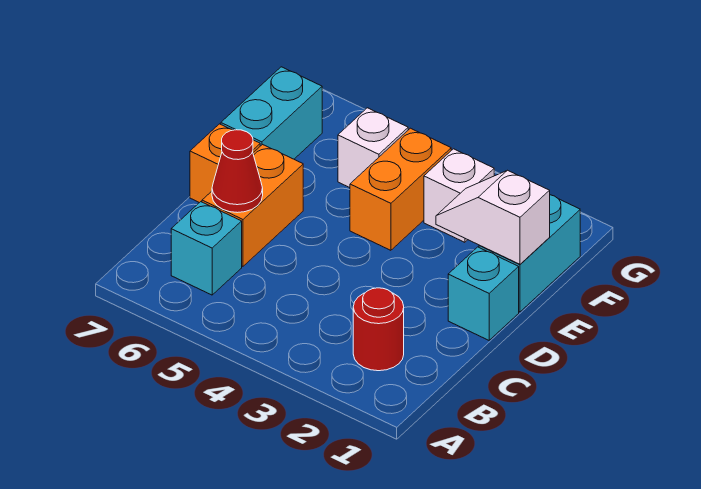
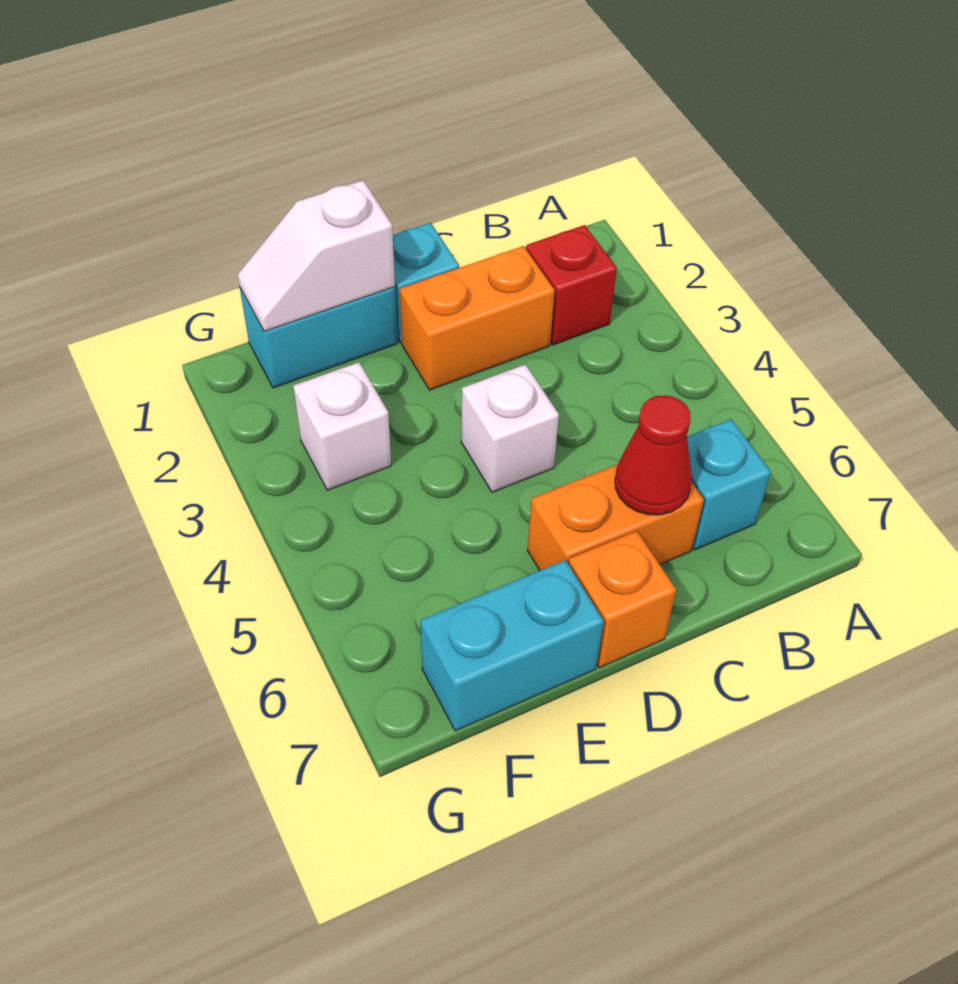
red 1x1 round brick [353,288,404,371] -> red 1x1 brick [526,225,617,345]
white 1x2 slope [436,170,550,264] -> white 1x2 slope turned to [237,180,395,331]
orange 1x2 brick [350,128,451,250] -> orange 1x2 brick moved to [400,246,555,390]
white 1x1 brick [338,108,408,188] -> white 1x1 brick moved to [461,364,559,492]

